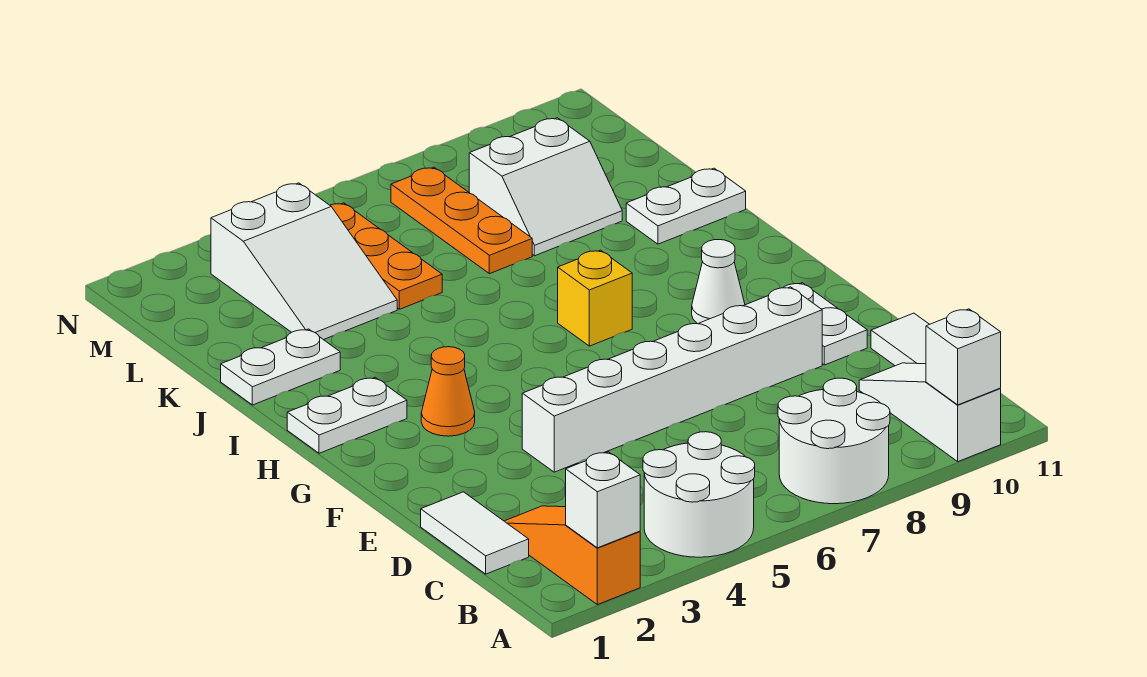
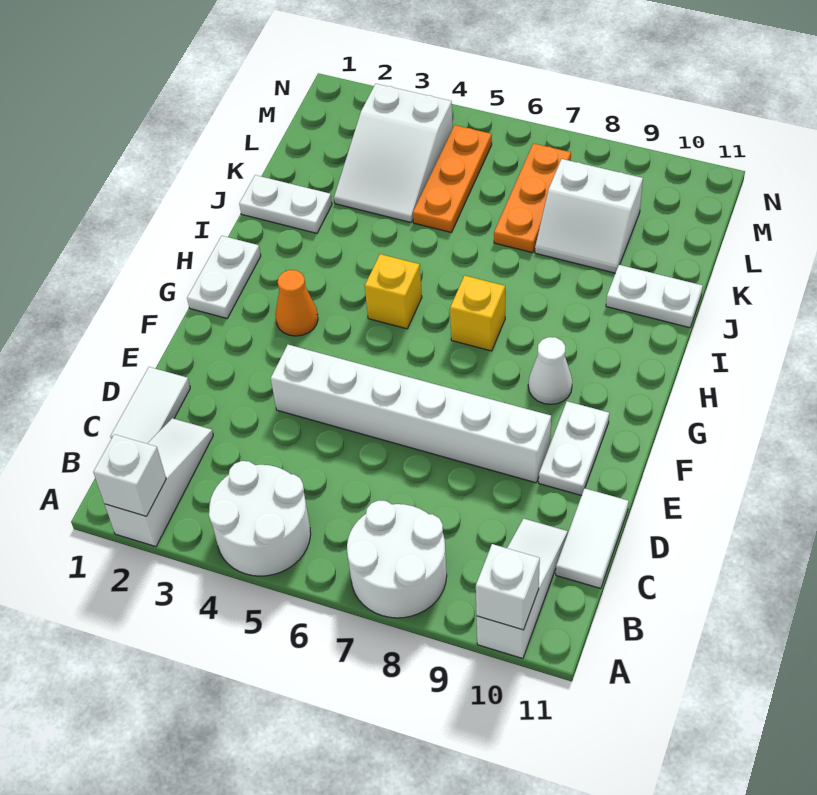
orange 1x3 slope [505,506,640,605] -> white 1x3 slope [105,418,213,547]
white 1x2 plate [287,377,407,453] -> white 1x2 plate turned to [187,236,261,318]
none -> yellow 1x1 brick [365,254,422,329]

